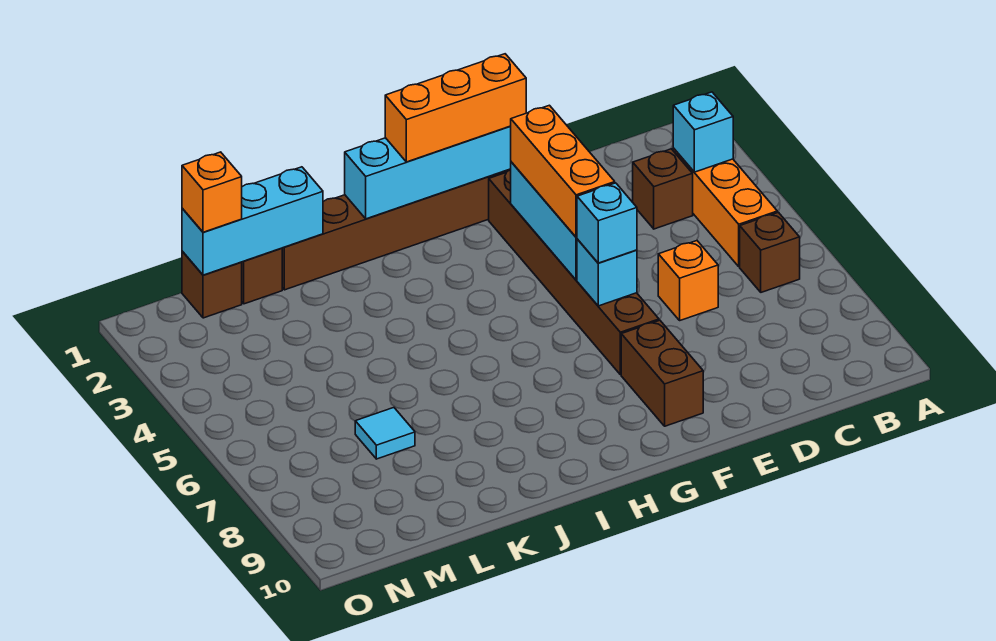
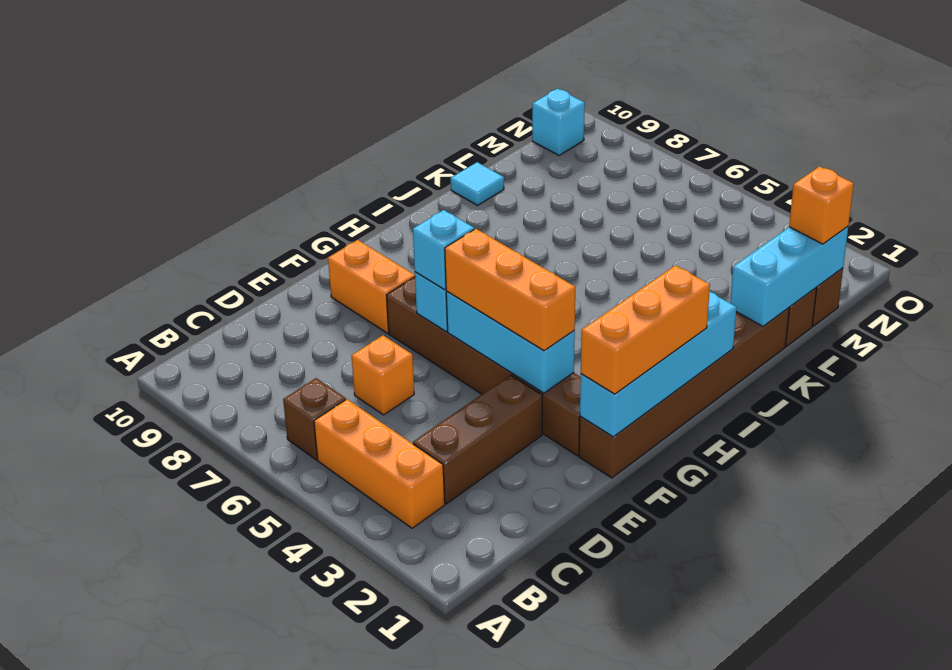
cyan 1x1 brick [673,92,733,172] -> cyan 1x1 brick moved to [532,89,585,155]
brown 1x1 brick [633,149,693,229] -> brown 1x3 brick [413,375,542,504]
brown 1x2 brick [621,320,703,426] -> orange 1x2 brick [328,240,415,333]
cyan 1x1 tile [355,408,415,459] -> cyan 1x1 tile moved to [451,162,504,205]

